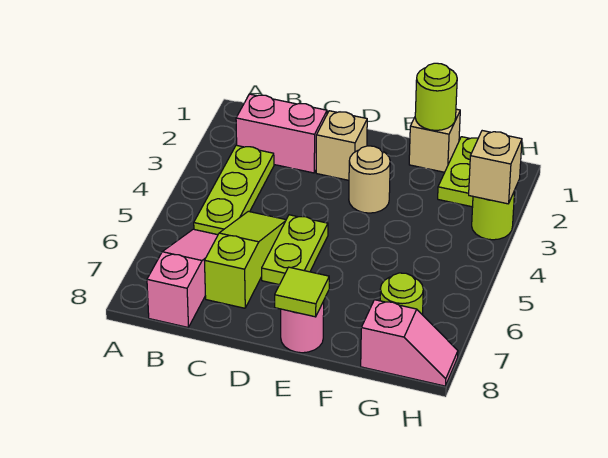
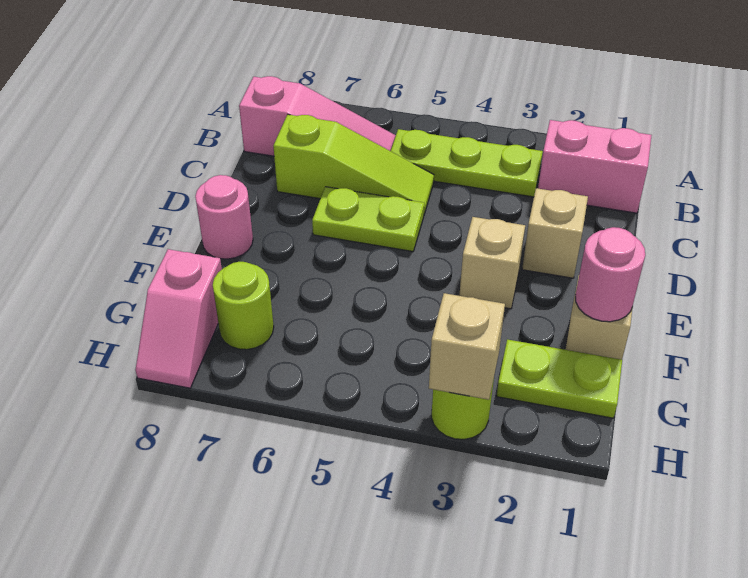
pink 1x2 brick [236,94,327,173] -> pink 1x2 brick turned to [538,120,652,213]
tan 1x1 round brick [349,146,390,213] -> tan 1x1 brick [459,217,525,309]
lime 1x1 tile [275,267,329,317] -> none
lime 1x1 round brick [415,63,457,130] -> pink 1x1 round brick [575,227,645,322]

